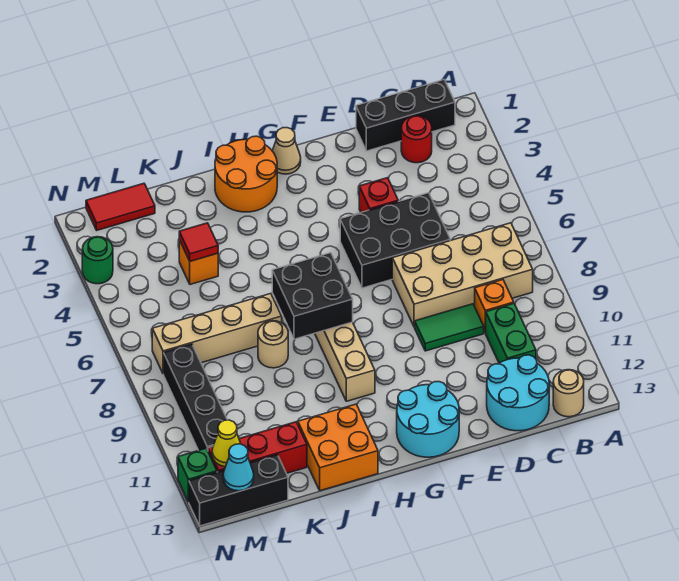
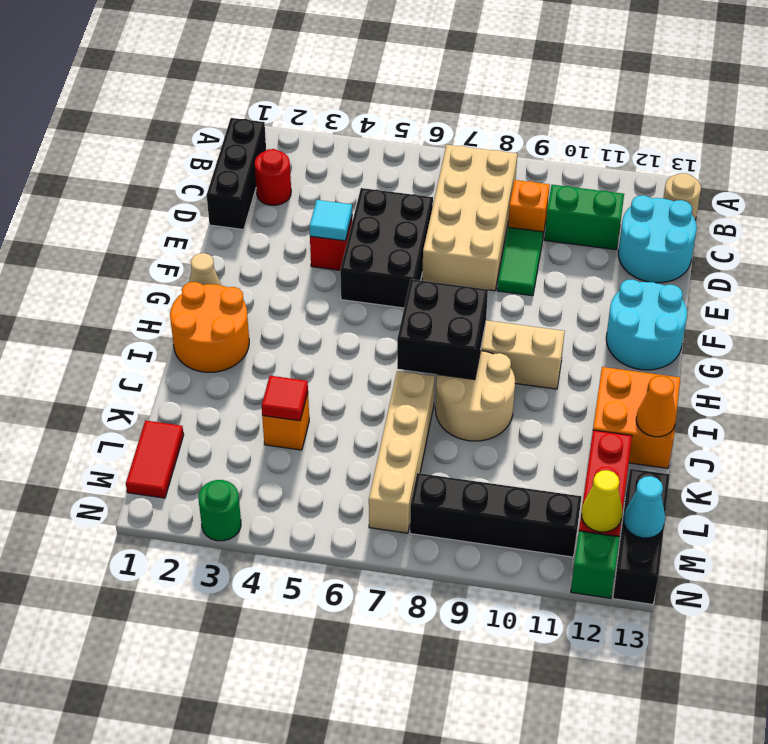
none -> cyan 1x1 tile [309,200,352,241]
tan 1x1 round brick [258,321,288,368] -> tan 2x2 round brick [435,351,515,441]
none -> orange 1x1 cone [636,376,676,437]

